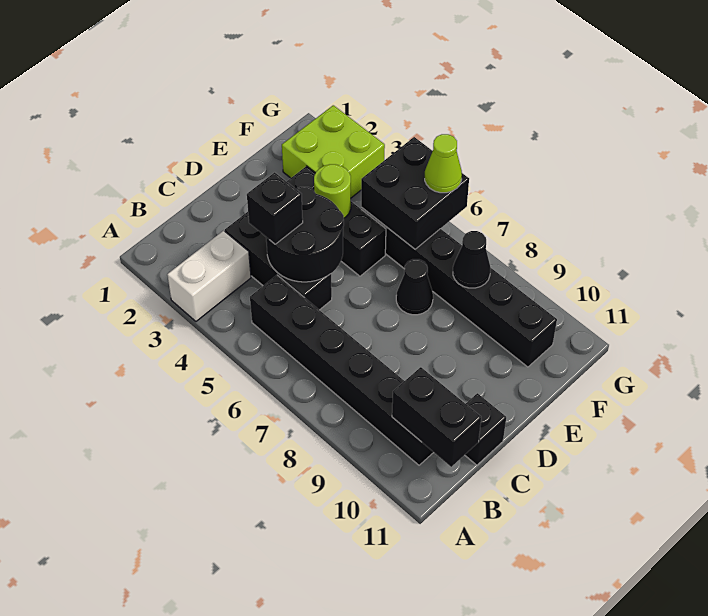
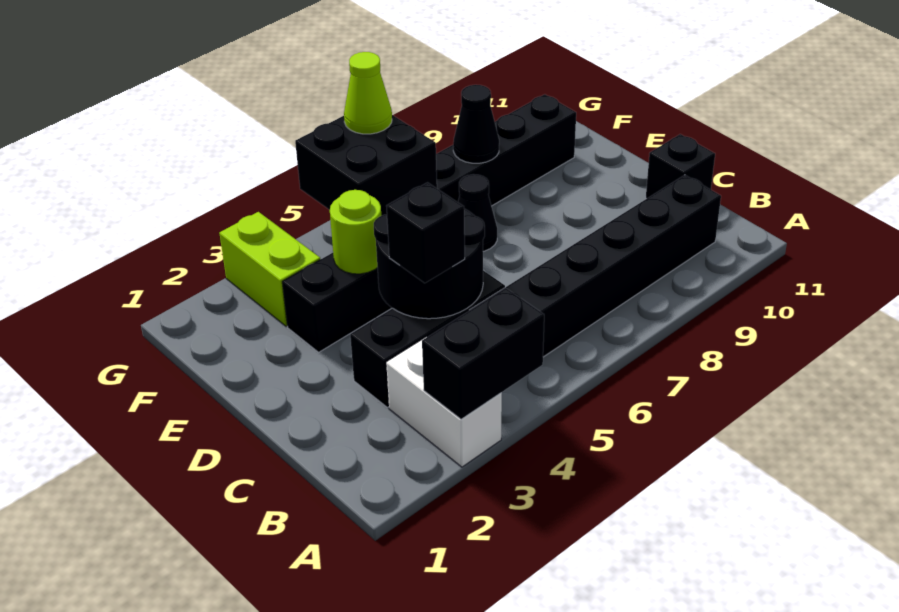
black 1x2 brick [392,367,481,467] -> black 1x2 brick moved to [422,288,544,419]
lime 2x2 brick [282,105,385,198] -> lime 1x2 brick [219,212,320,326]

